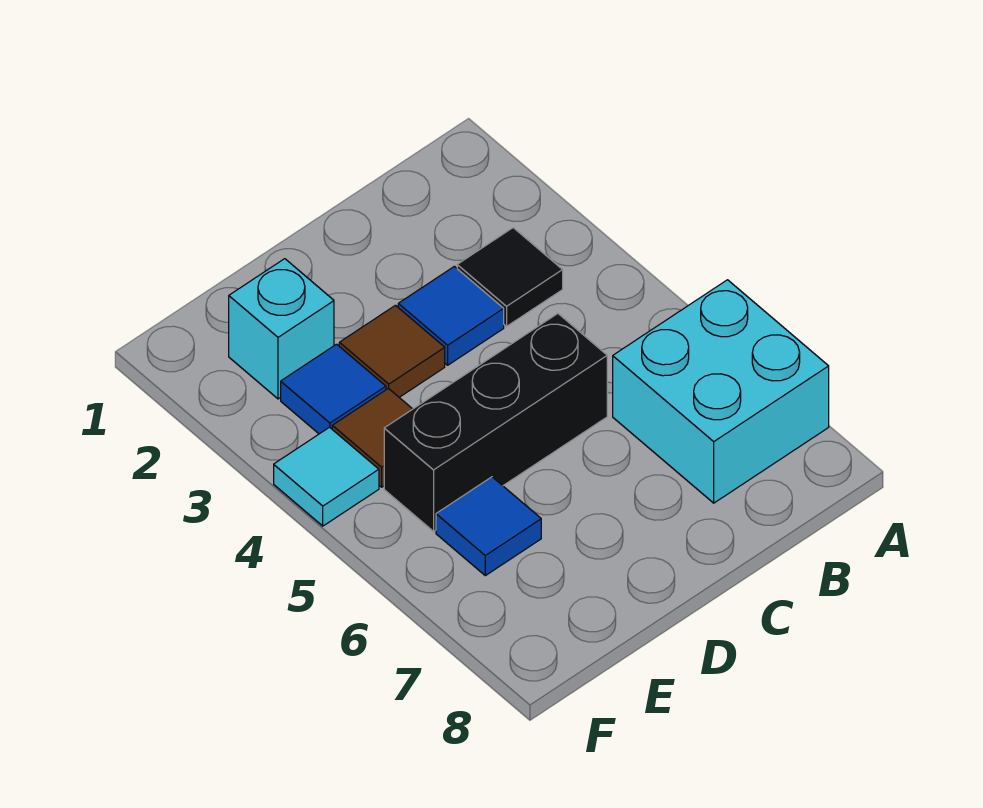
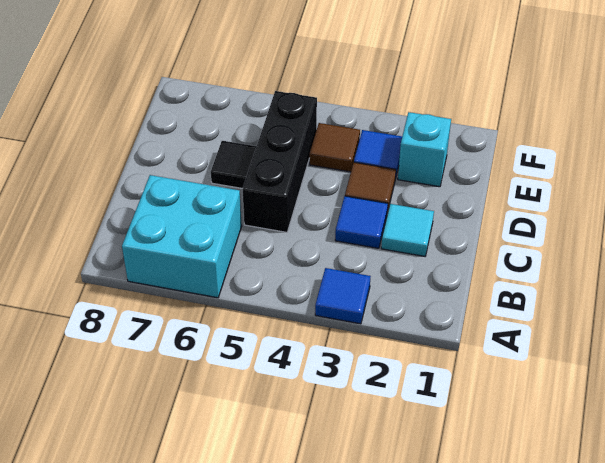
black 1x1 tile [457,228,563,326] -> black 1x1 tile moved to [211,141,257,189]
blue 1x1 tile [436,477,541,576] -> blue 1x1 tile moved to [315,268,371,324]
cyan 1x1 tile [274,427,379,526] -> cyan 1x1 tile moved to [381,204,434,256]

